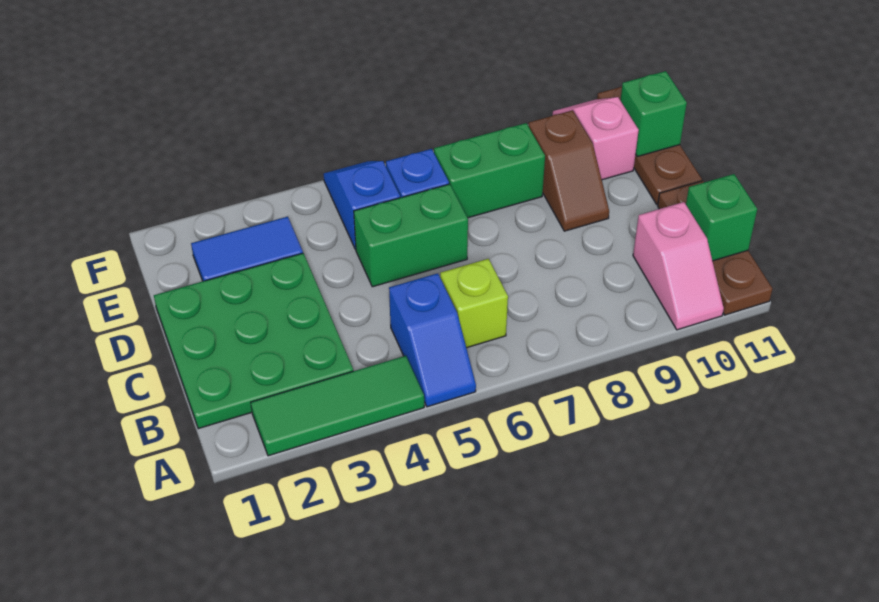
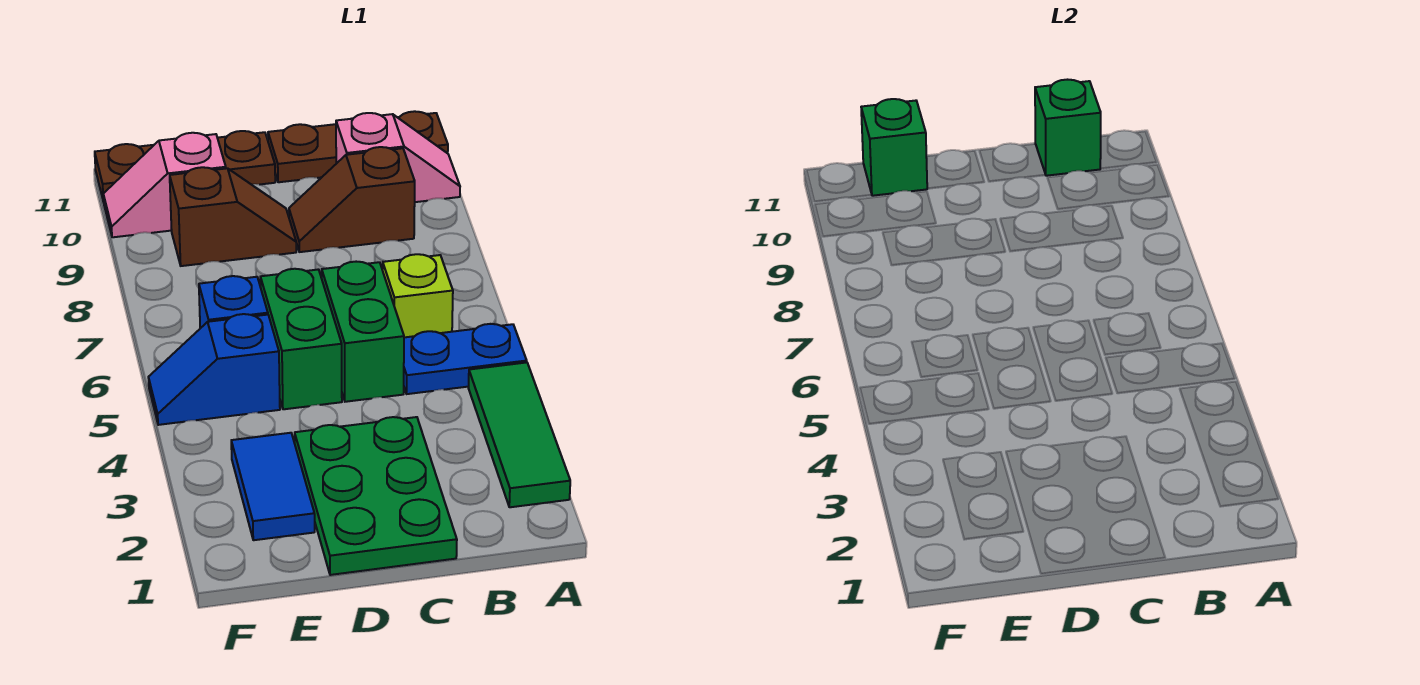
blue 1x2 slope [389,273,476,407] -> blue 1x2 plate [404,324,527,394]
green 3x3 plate [154,253,353,429] -> green 2x3 plate [295,417,457,575]
none -> brown 1x2 slope [289,147,415,252]
green 1x2 brick [434,123,545,218] -> green 1x2 brick moved to [322,262,404,402]

